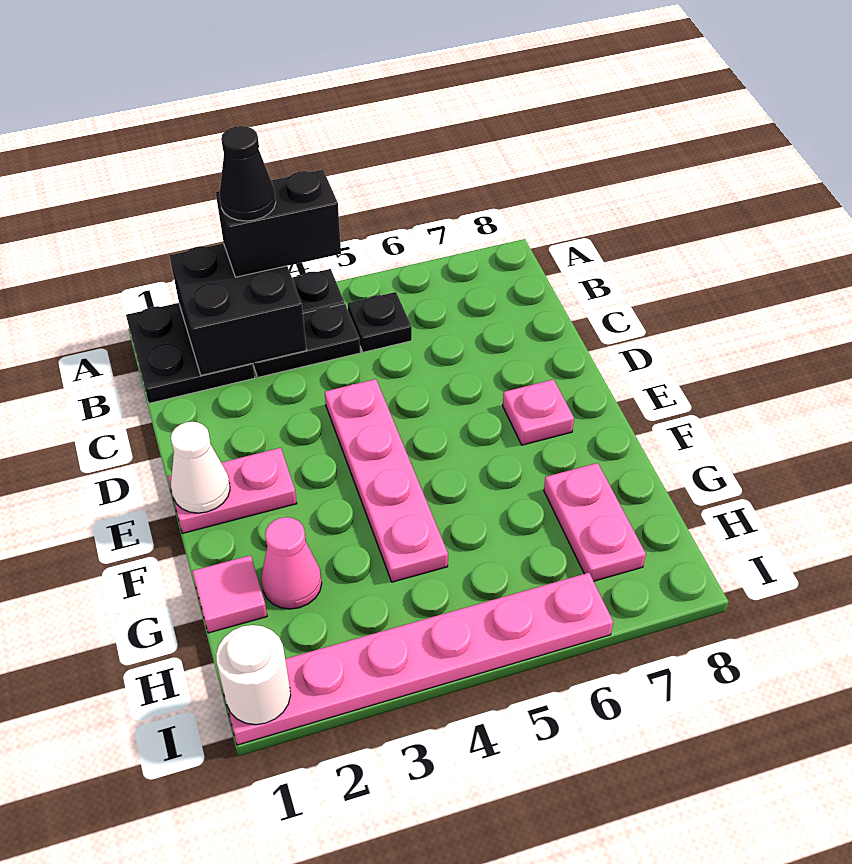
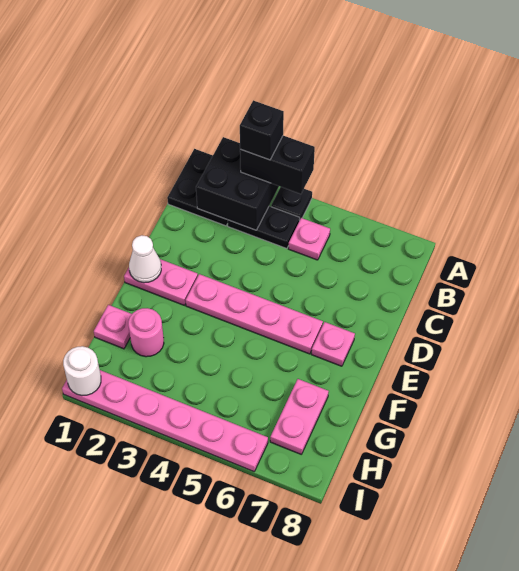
black 1x1 cone [220,126,276,221] -> black 1x1 brick [240,100,284,160]
black 1x1 plate [348,292,412,352] -> pink 1x1 plate [288,218,330,260]
pink 1x4 plate [325,379,448,582] -> pink 1x4 plate turned to [186,274,323,354]
pink 1x1 tile [192,555,267,633] -> pink 1x1 plate [94,305,132,349]
pink 1x1 cone [261,517,322,609] -> pink 1x1 round brick [128,308,164,357]

